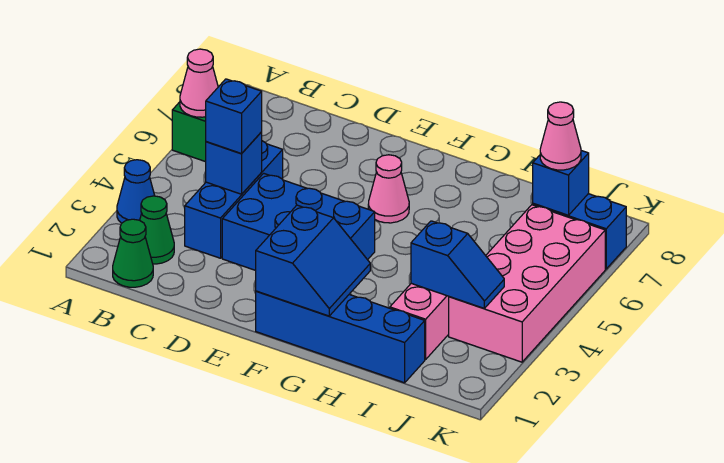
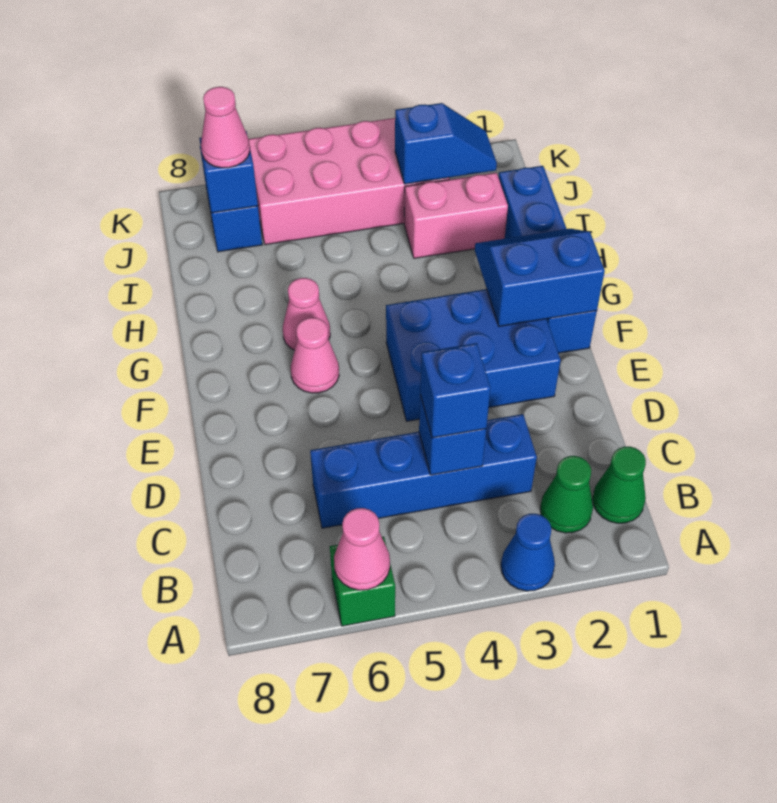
blue 1x3 brick [185,141,283,258] -> blue 1x4 brick [310,414,537,528]
blue 2x3 brick [222,173,375,270] -> blue 2x3 brick turned to [386,289,561,421]
none -> pink 1x1 cone [283,278,330,350]
blue 1x2 slope [411,221,504,308] -> blue 1x2 slope turned to [395,103,497,184]

